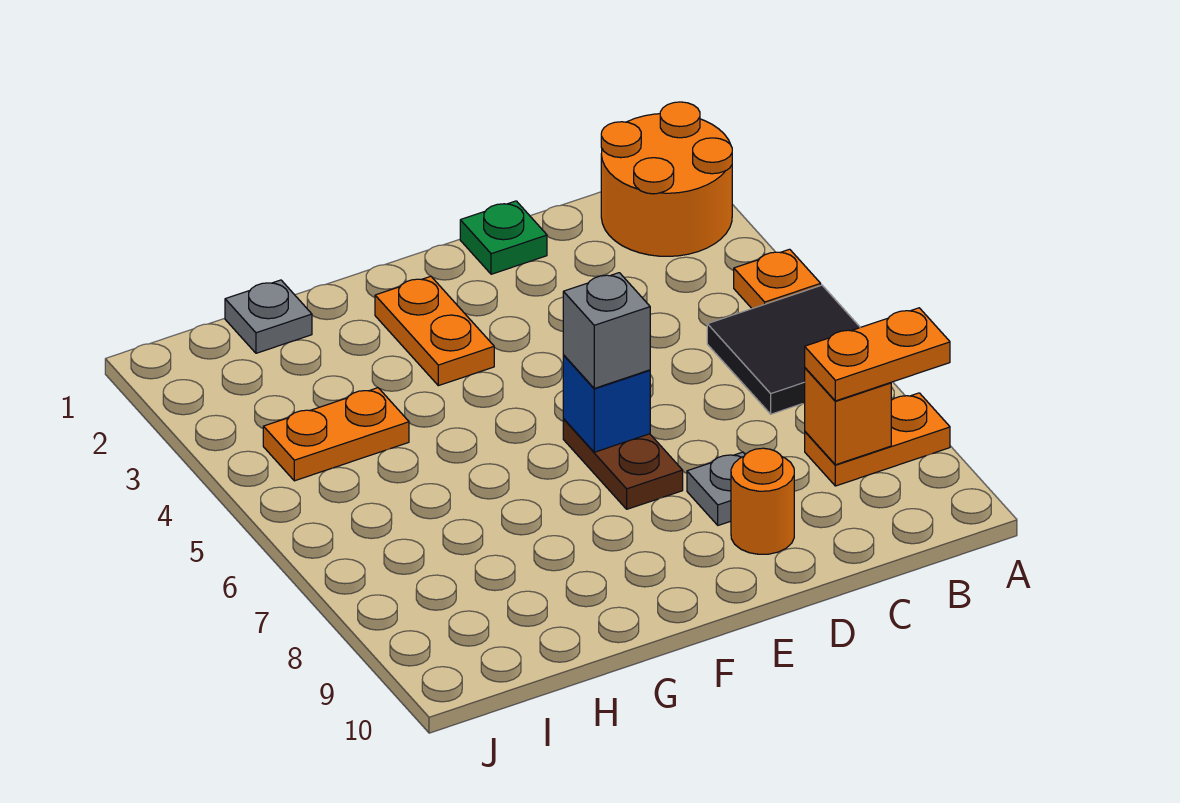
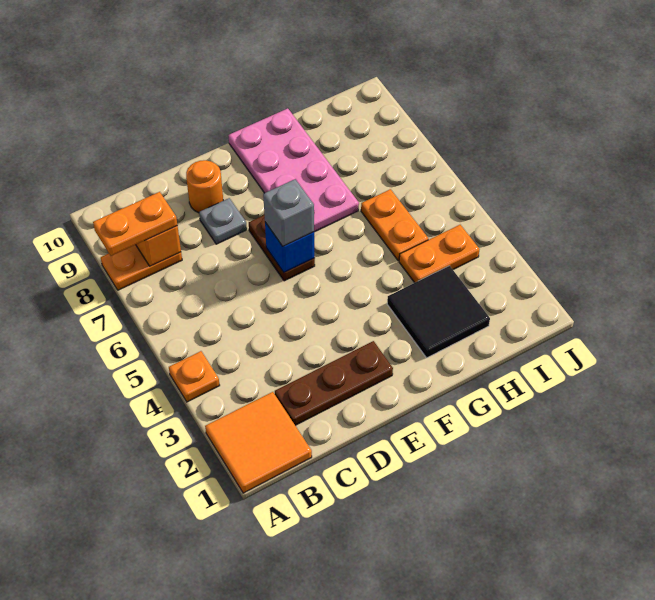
orange 2x2 round brick [601,102,732,256] -> orange 2x2 tile [205,392,312,493]
black 2x2 tile [707,285,860,414] -> black 2x2 tile moved to [387,266,490,358]
none -> brown 1x3 plate [275,341,393,425]
green 1x1 plate [460,201,547,274] -> none
orange 1x2 plate [375,276,494,386] -> orange 1x2 plate moved to [361,189,428,261]
none -> pink 2x4 plate [228,108,359,232]
grey 1x1 plate [225,280,312,353] -> none

